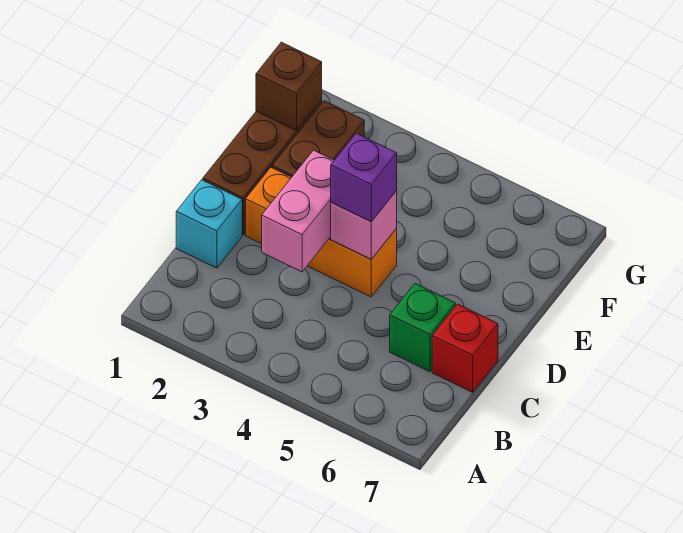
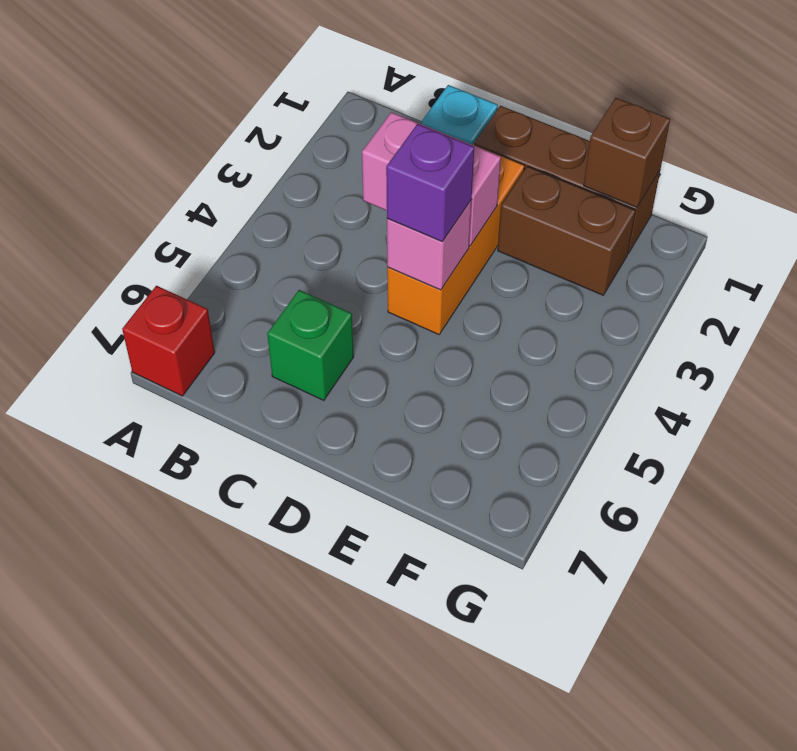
red 1x1 brick [432,304,498,392] -> red 1x1 brick moved to [122,286,215,396]

